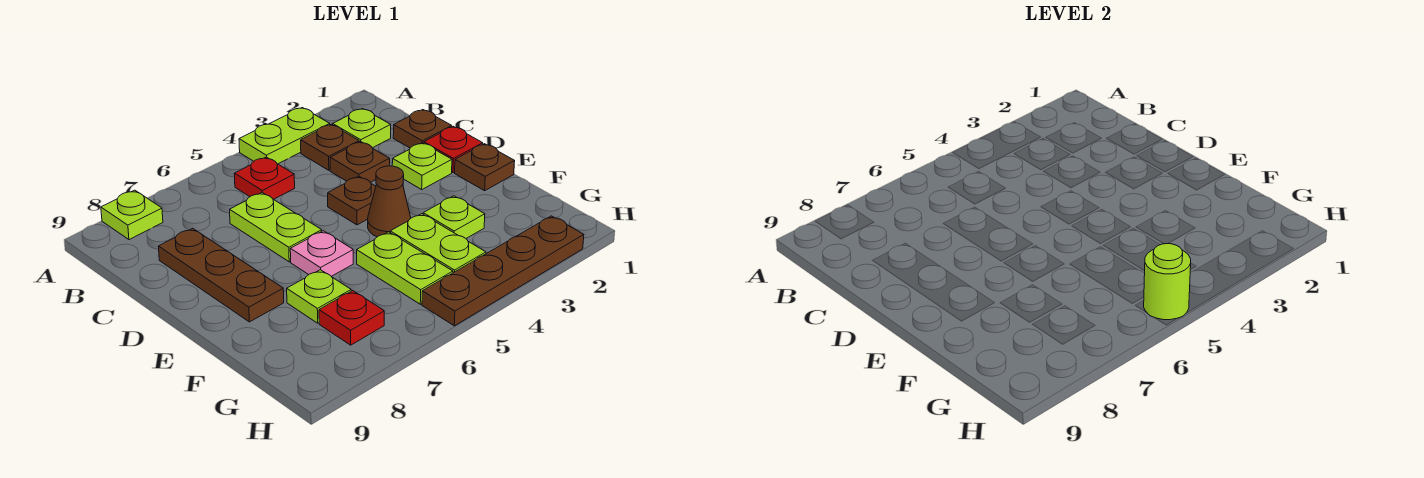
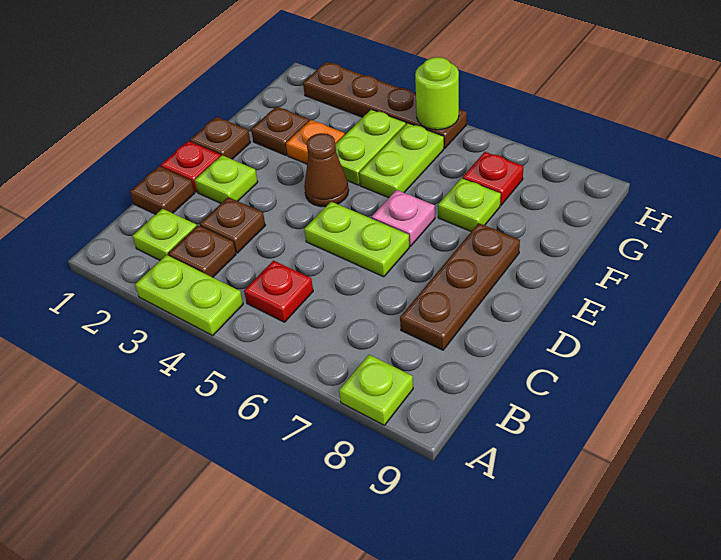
lime 1x2 plate [230,193,322,262] -> lime 1x2 plate turned to [304,202,409,277]
brown 1x1 plate [328,176,376,225] -> brown 1x1 plate moved to [251,107,309,155]
lime 1x1 plate [423,196,485,238] -> orange 1x1 plate [286,120,345,164]

